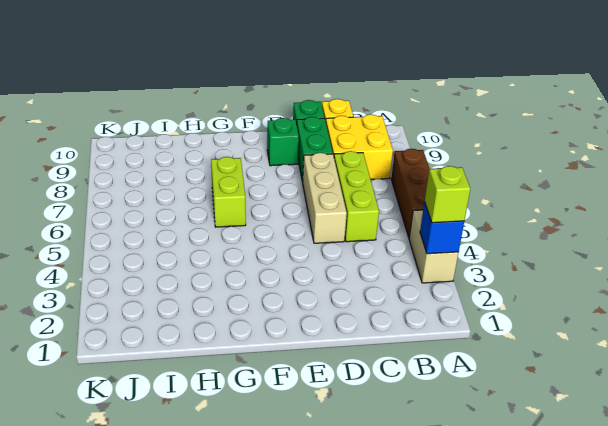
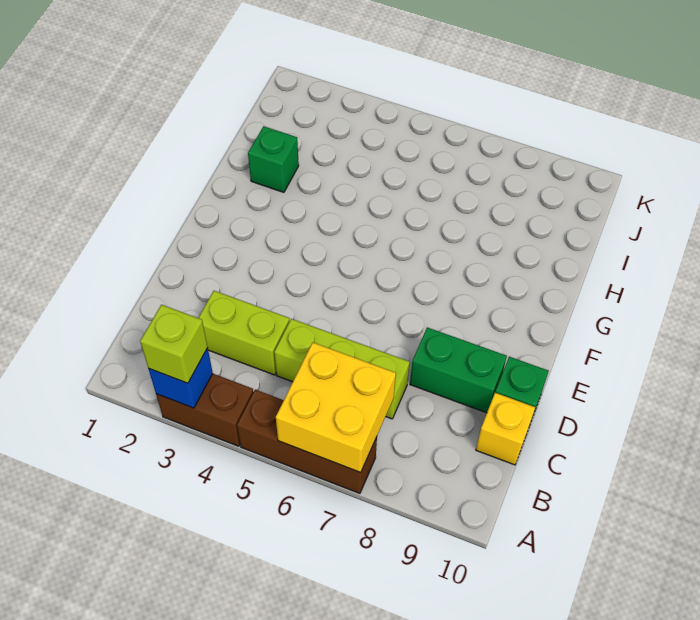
tan 1x2 brick [409,210,459,283] -> brown 1x2 brick [156,374,253,446]
yellow 2x2 brick [326,114,393,179] -> yellow 2x2 brick moved to [276,343,396,472]
tan 1x3 brick [303,153,347,243] -> none
green 1x1 brick [267,118,299,166] -> green 1x1 brick moved to [248,126,299,192]
lime 1x2 brick [211,157,246,227] -> lime 1x2 brick moved to [199,291,290,375]

